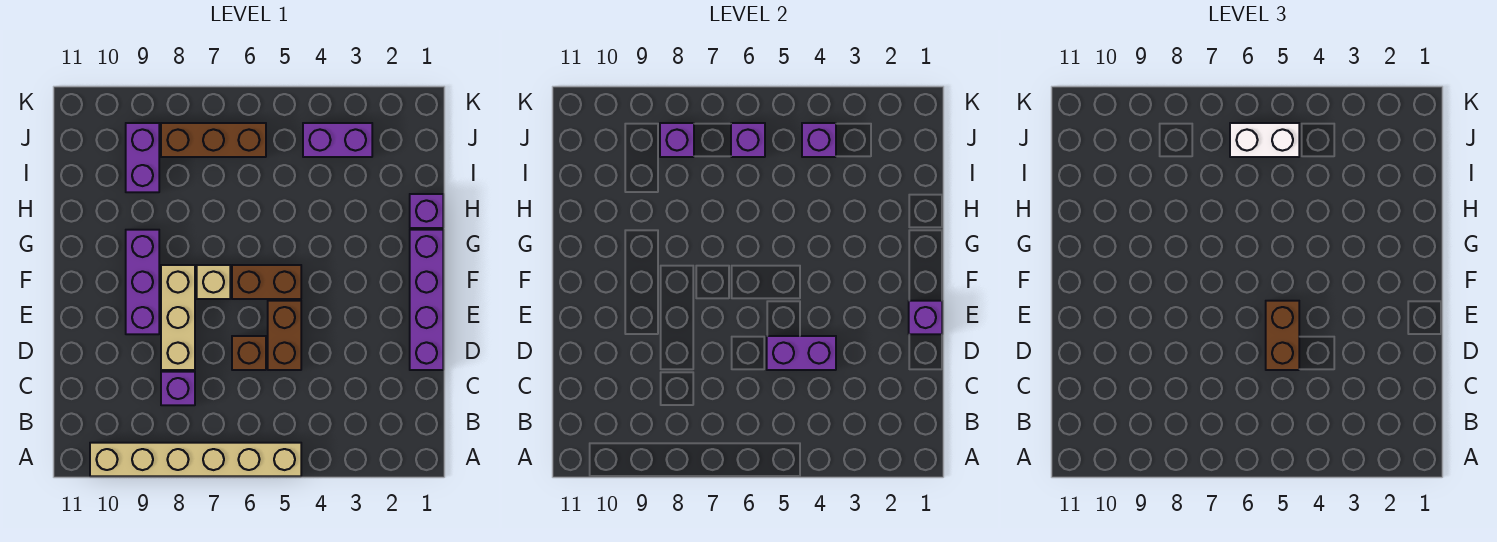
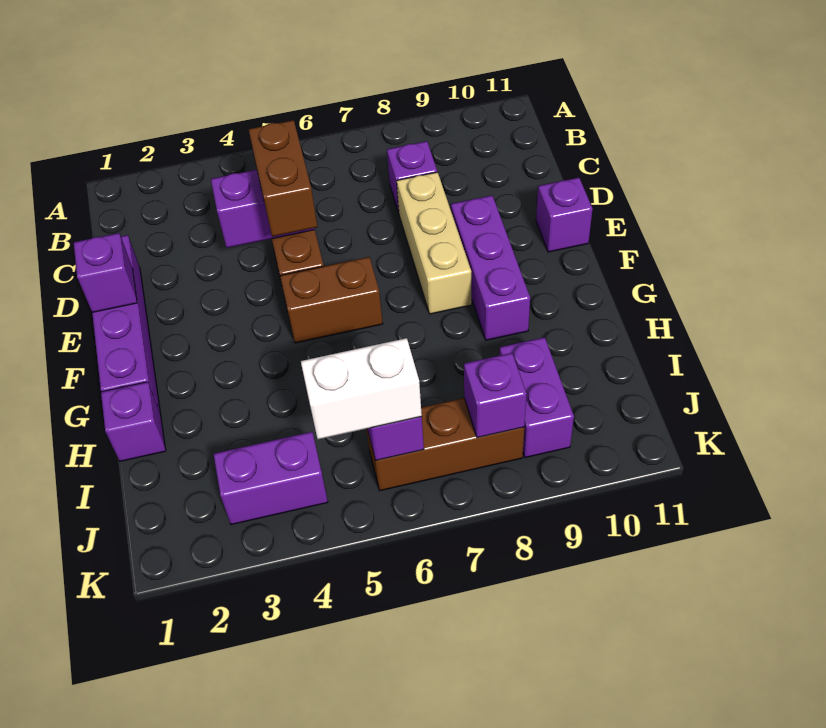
tan 1x6 brick [90,443,301,476] -> none
brown 1x1 brick [232,336,266,370] -> none
tan 1x1 brick [197,265,230,299] -> none
purple 1x1 brick [802,123,836,157] -> purple 1x1 brick moved to [536,178,593,252]

